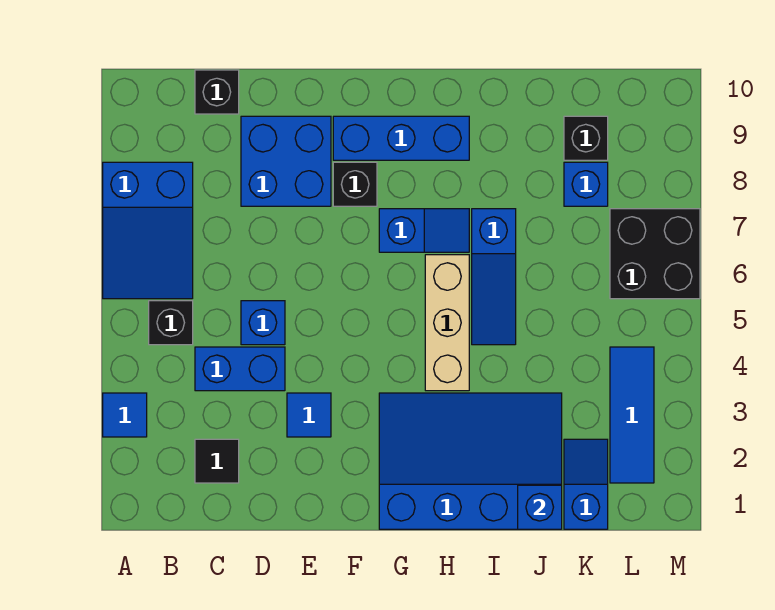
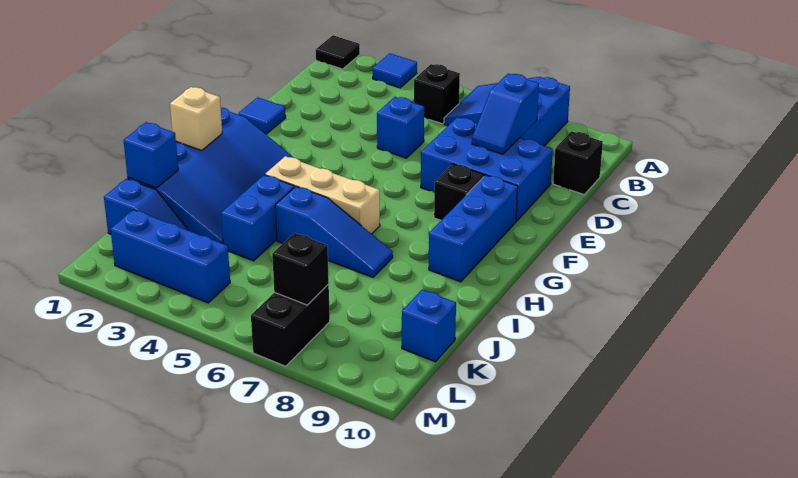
black 1x1 tile [195,439,239,483] -> black 1x1 tile moved to [316,35,360,69]
blue 1x2 brick [195,347,285,391] -> blue 1x2 brick moved to [221,175,294,261]
blue 2x2 brick [241,116,331,206] -> blue 2x3 brick [421,117,553,221]
blue 1x1 tile [287,393,331,437] -> blue 1x1 tile moved to [239,97,286,134]
blue 1x2 slope [379,209,469,252] -> blue 1x2 slope moved to [472,74,539,154]
none -> tan 1x1 brick [170,87,222,150]
blue 1x3 slope [472,209,516,345] -> blue 1x3 slope turned to [275,186,393,277]
blue 1x1 brick [564,162,608,206] -> blue 1x1 brick moved to [402,290,456,362]
black 1x1 brick [564,116,608,160] -> black 1x1 brick moved to [272,233,329,305]
blue 1x3 tile [610,347,654,483] -> blue 1x3 brick [111,210,230,303]
black 2x2 brick [610,209,700,299] -> black 1x2 brick [251,285,330,366]

